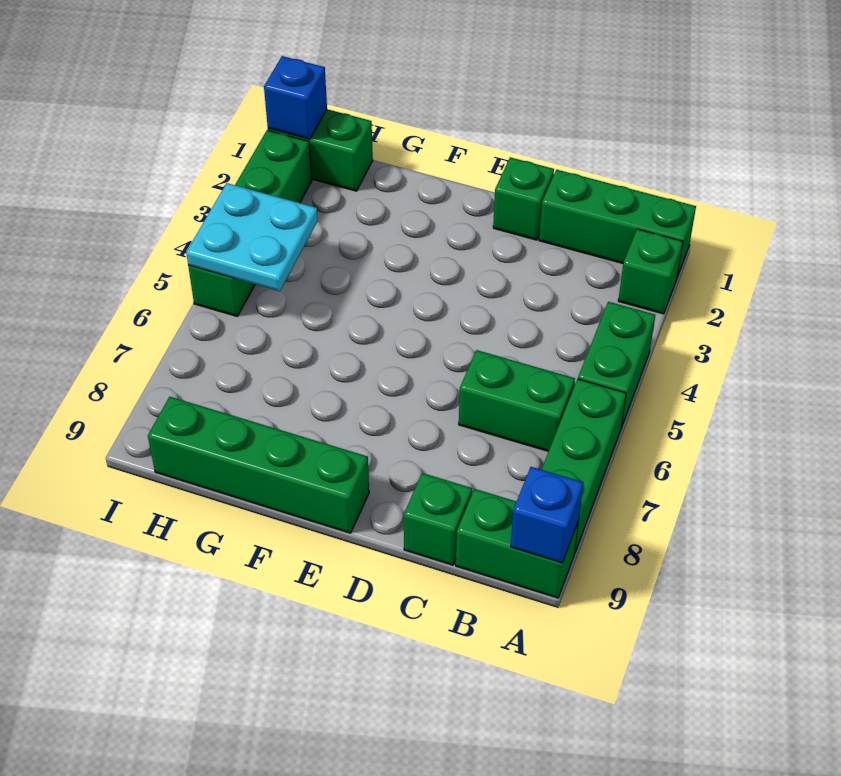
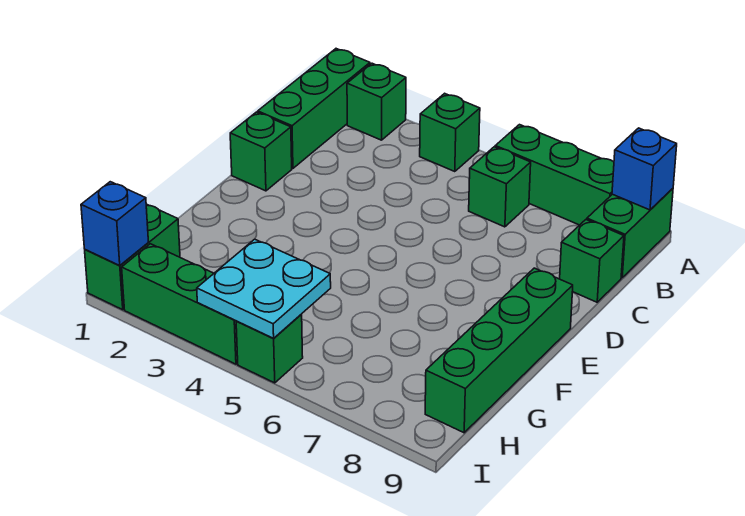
green 1x2 brick [578,302,655,428] -> green 1x1 brick [420,93,480,172]
green 1x2 brick [459,350,575,451] -> green 1x1 brick [469,147,531,227]

